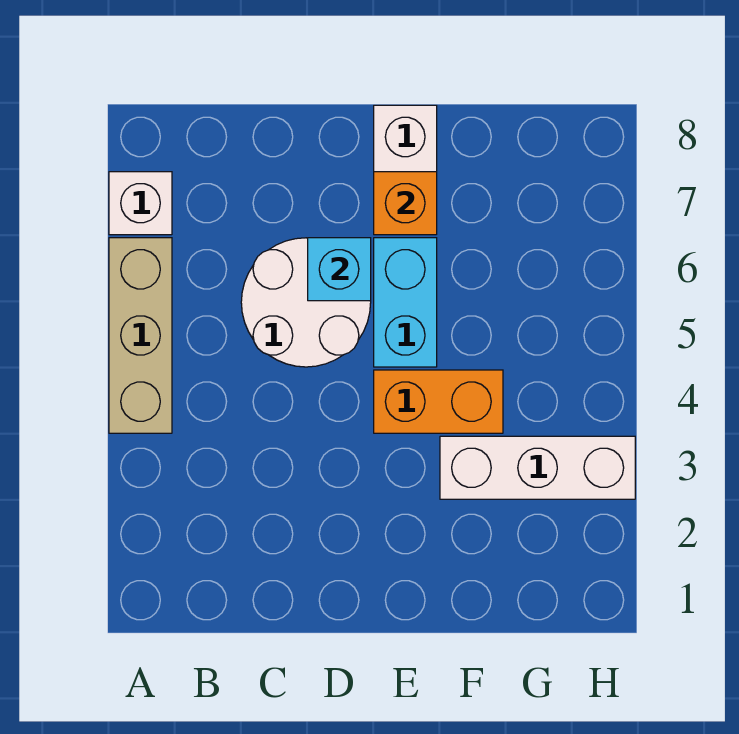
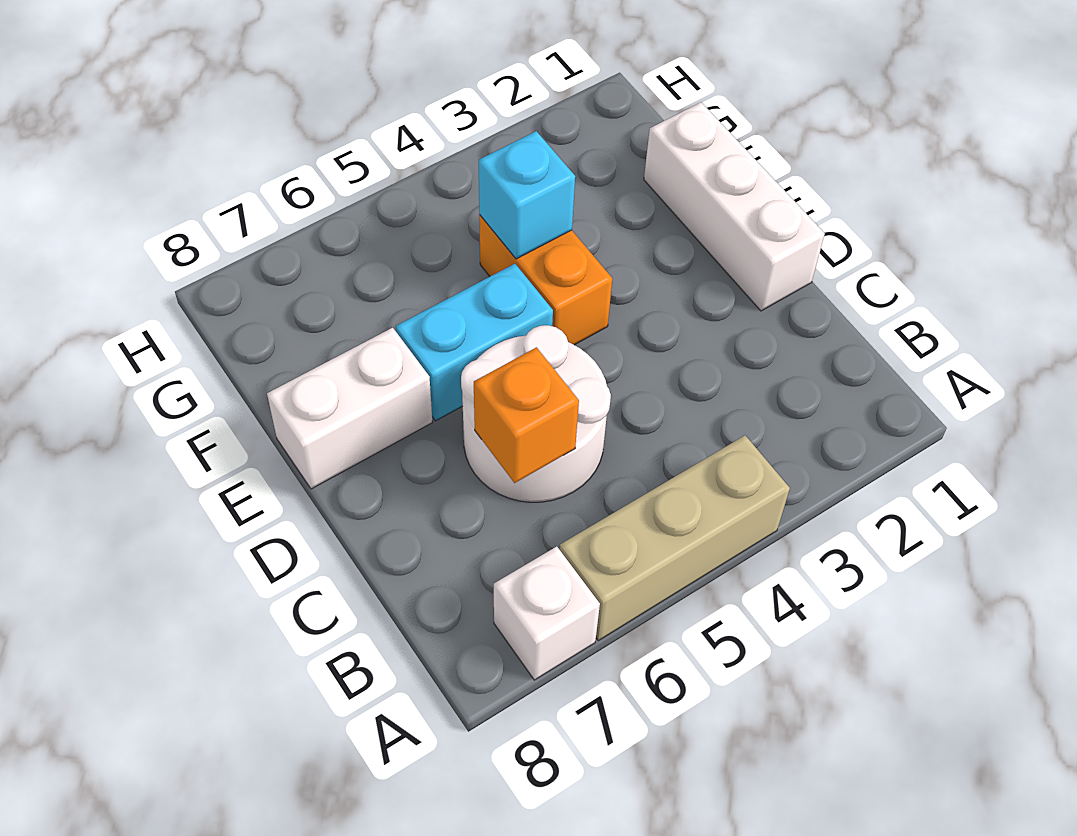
cyan 1x1 brick [308,238,371,301] -> cyan 1x1 brick moved to [479,131,575,259]
orange 1x1 brick [374,172,437,235] -> orange 1x1 brick moved to [474,347,579,483]
white 1x3 brick [440,436,635,499] -> white 1x3 brick moved to [644,102,825,311]

